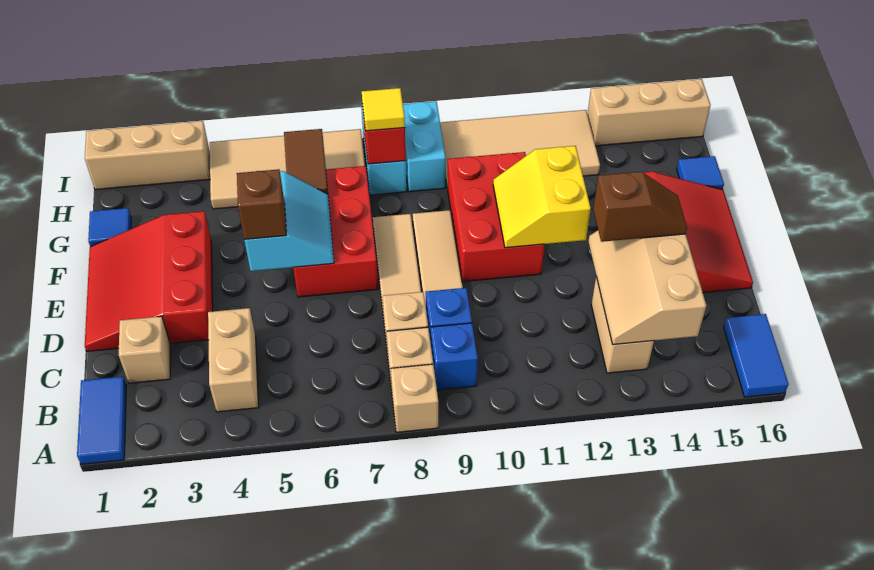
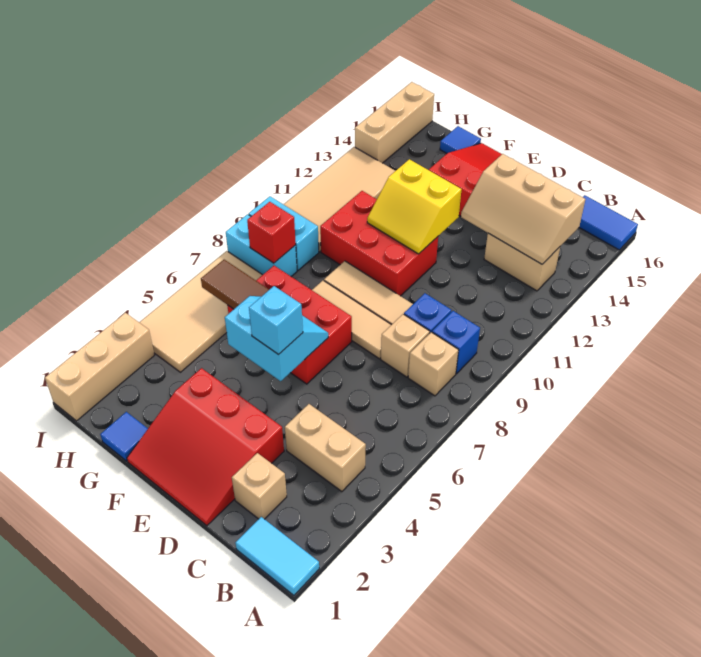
blue 1x2 tile [77,376,127,464] -> cyan 1x2 tile [236,517,319,595]
tan 1x1 brick [391,364,438,432] -> none
brown 1x2 slope [593,172,687,242] -> none
brown 1x1 brick [237,169,286,239] -> cyan 1x1 brick [249,286,303,355]
yellow 1x1 tile [362,88,405,131] -> none

